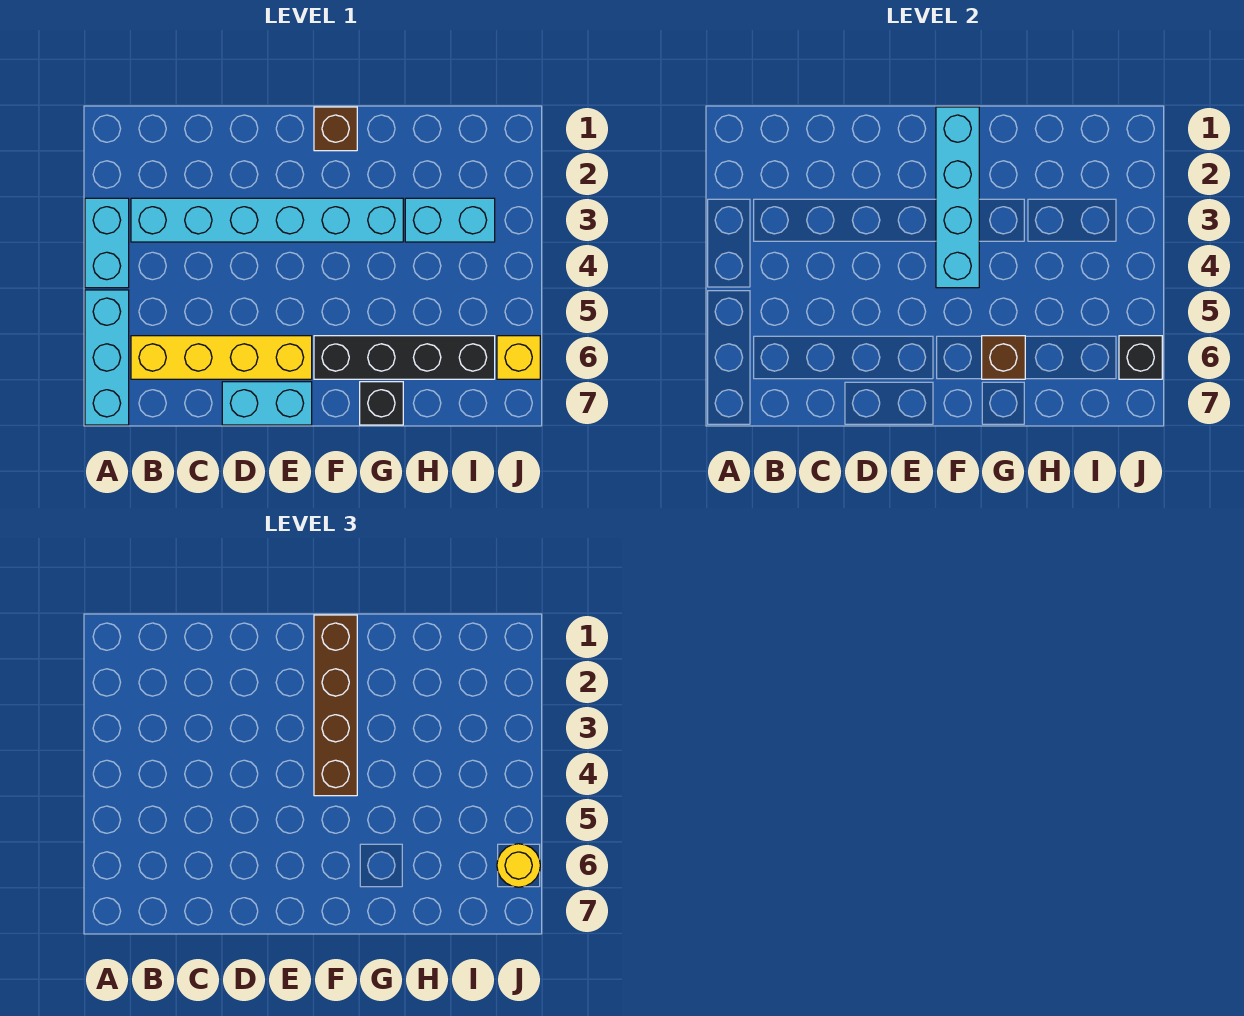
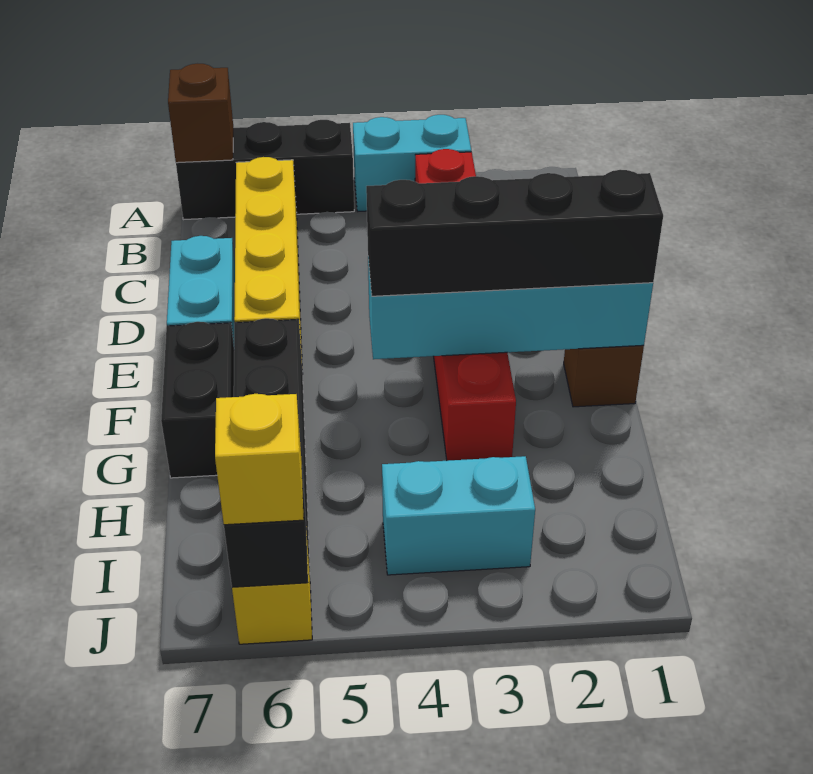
cyan 1x3 brick [85,290,129,425] -> black 1x3 brick [176,120,354,220]
cyan 1x6 brick [131,198,403,242] -> red 1x6 brick [415,149,516,461]
brown 1x4 brick [314,615,357,796] -> black 1x4 brick [366,170,663,296]
brown 1x1 brick [982,336,1025,379] -> brown 1x1 brick moved to [168,64,233,163]
black 1x1 brick [360,382,403,425] -> black 1x2 brick [161,322,234,478]
cyan 1x2 brick [405,198,495,242] -> cyan 1x2 brick turned to [382,456,535,575]
yellow 1x1 round brick [497,844,540,887] -> yellow 1x1 brick [215,394,304,525]

